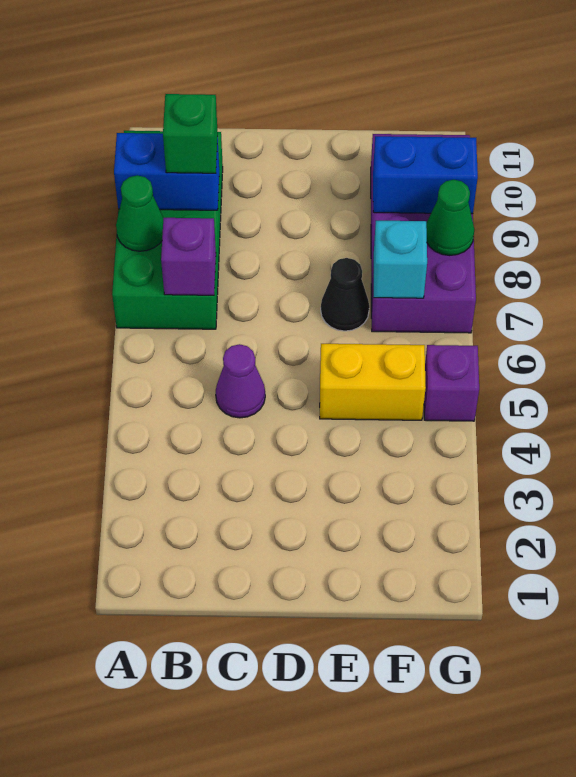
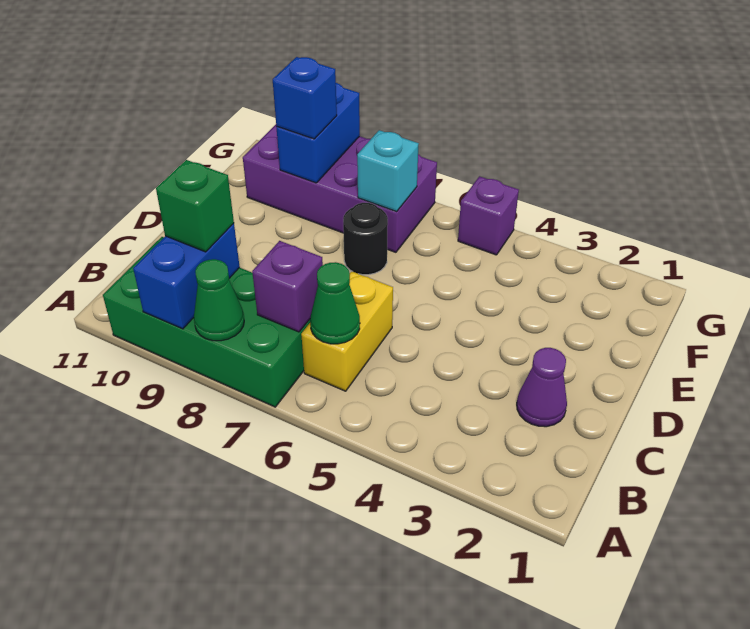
purple 1x1 cone [216,344,265,418] -> purple 1x1 cone moved to [517,348,567,427]
yellow 1x2 brick [320,344,426,420] -> yellow 1x2 brick moved to [301,271,393,391]
black 1x1 cone [321,258,369,331] -> black 1x1 round brick [343,203,388,275]
none -> blue 1x1 brick [273,57,337,139]
green 1x1 cone [426,180,474,255] -> green 1x1 cone moved to [310,262,360,344]

